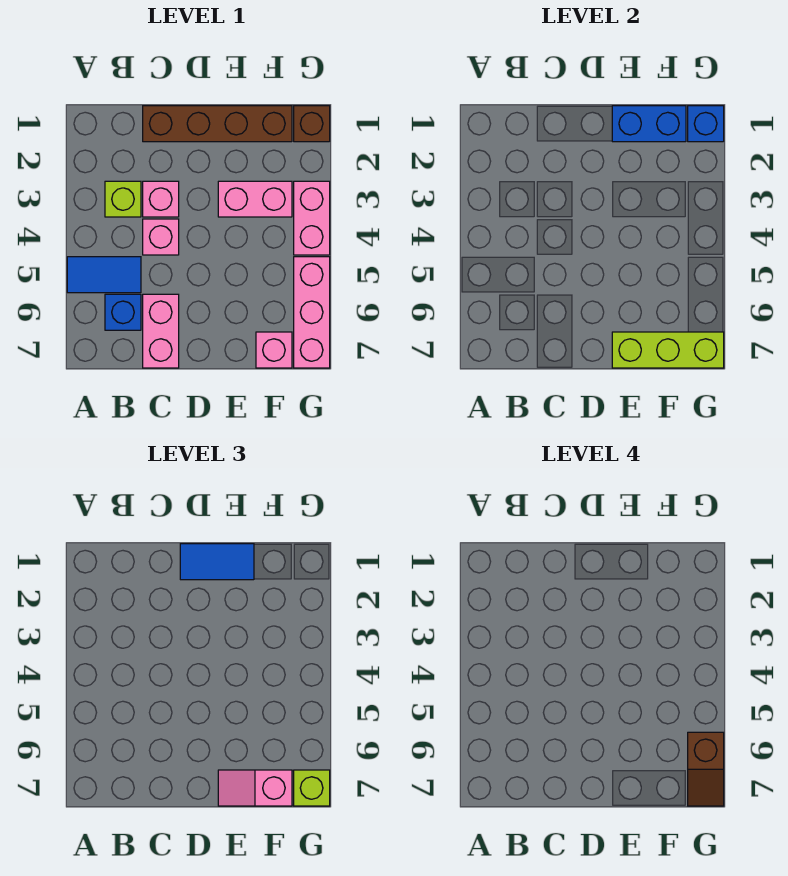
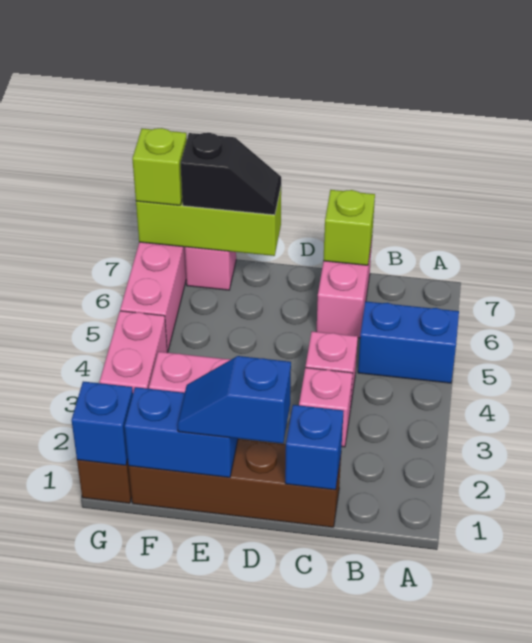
blue 1x2 tile [67,257,141,293] -> blue 1x2 brick [358,301,459,383]
lime 1x1 brick [105,181,141,217] -> lime 1x1 brick moved to [323,190,375,265]
blue 1x1 brick [105,294,141,330] -> blue 1x1 brick moved to [285,405,343,490]
blue 1x2 tile [180,544,254,580] -> blue 1x2 slope [177,356,291,444]
pink 1x2 slope [218,770,292,806] -> black 1x2 slope [181,133,281,215]
brown 1x2 slope [688,732,724,806] -> none

